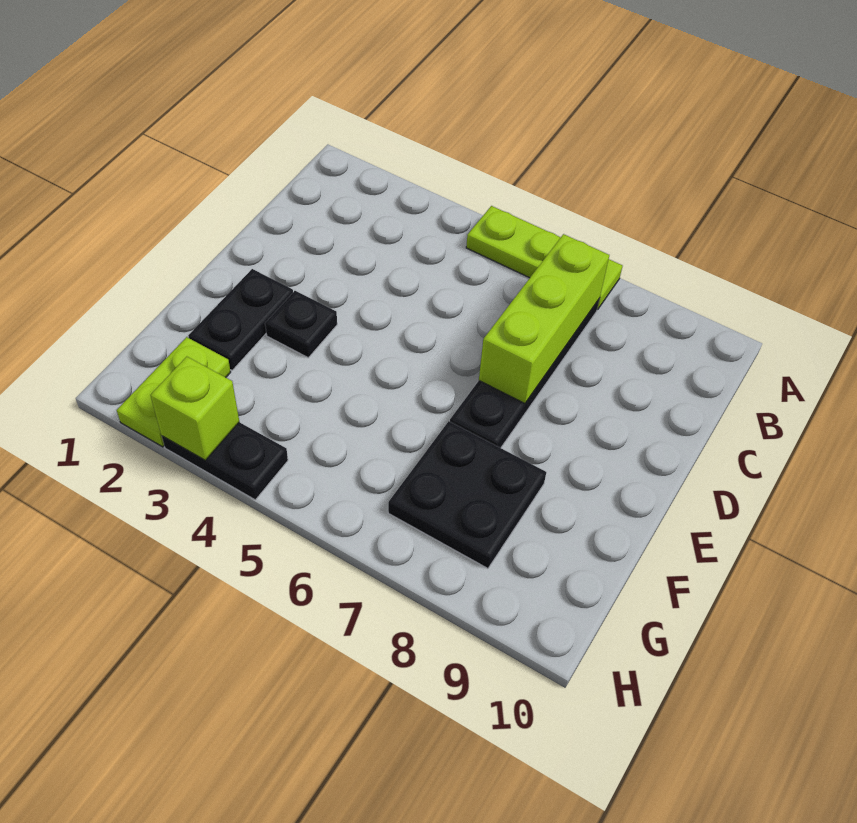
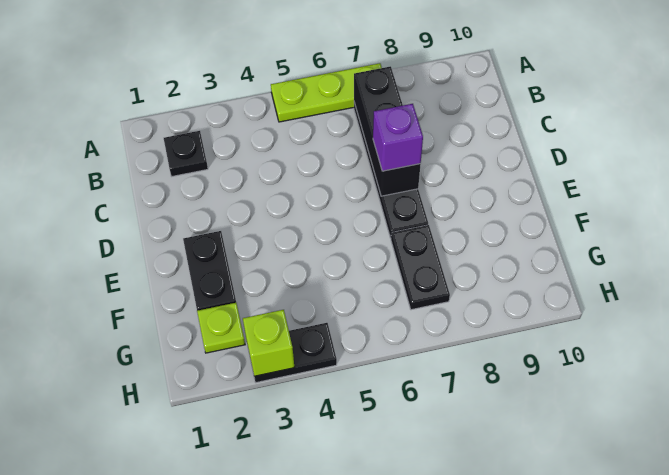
lime 1x3 brick [479,234,609,403] -> black 1x3 brick [354,66,421,196]
none -> purple 1x1 brick [373,104,423,171]
black 1x1 plate [265,291,337,358] -> black 1x1 plate moved to [164,131,208,176]
black 2x2 plate [388,421,546,568] -> black 1x2 plate [391,225,450,310]
lime 1x2 plate [117,337,231,447] -> lime 1x1 plate [197,303,245,353]

